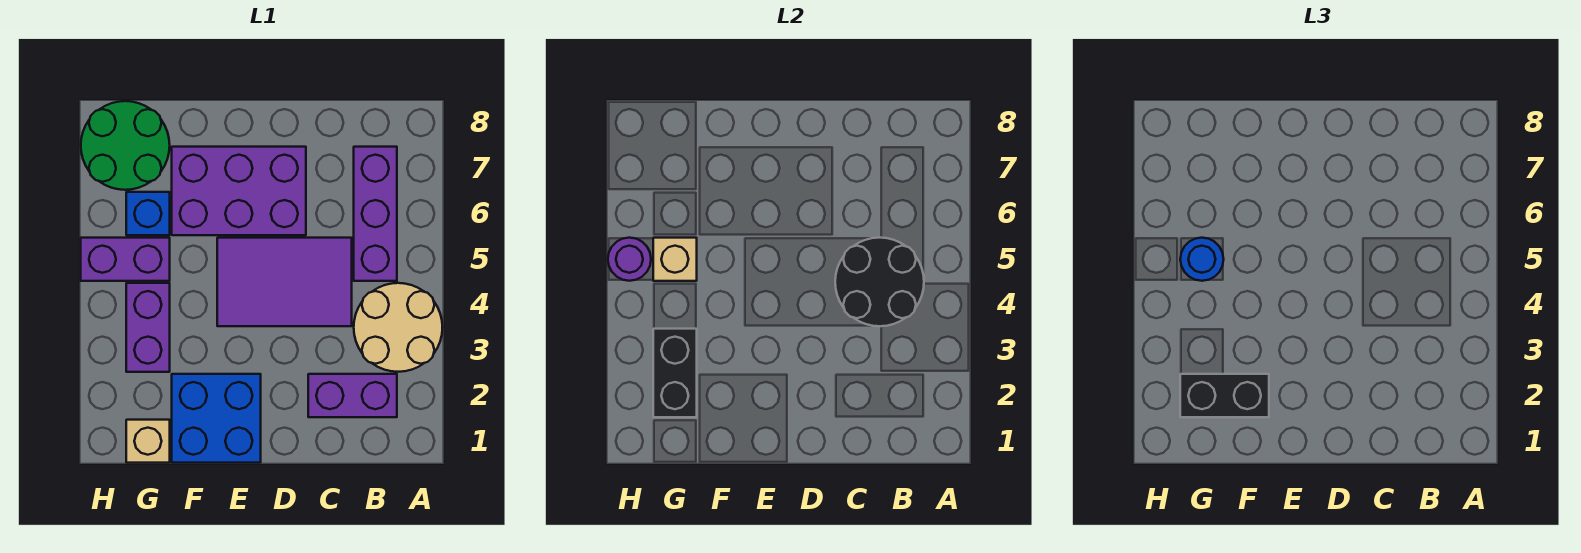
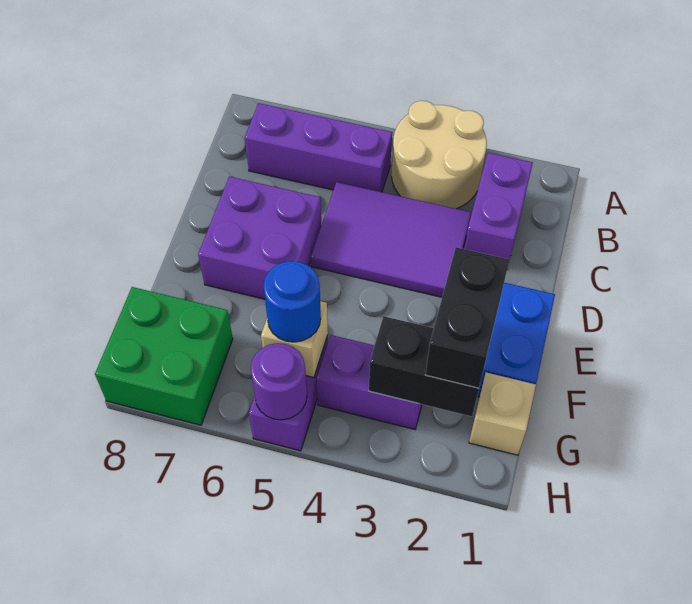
black 2x2 round brick [835,238,924,326] -> none
purple 2x3 tile [217,238,352,326] -> purple 2x3 tile turned to [311,182,472,297]
purple 2x3 brick [172,147,306,235] -> purple 2x2 brick [198,177,321,299]
blue 1x1 brick [126,192,170,235] -> none
green 2x2 round brick [81,101,170,190] -> green 2x2 brick [95,287,233,425]

